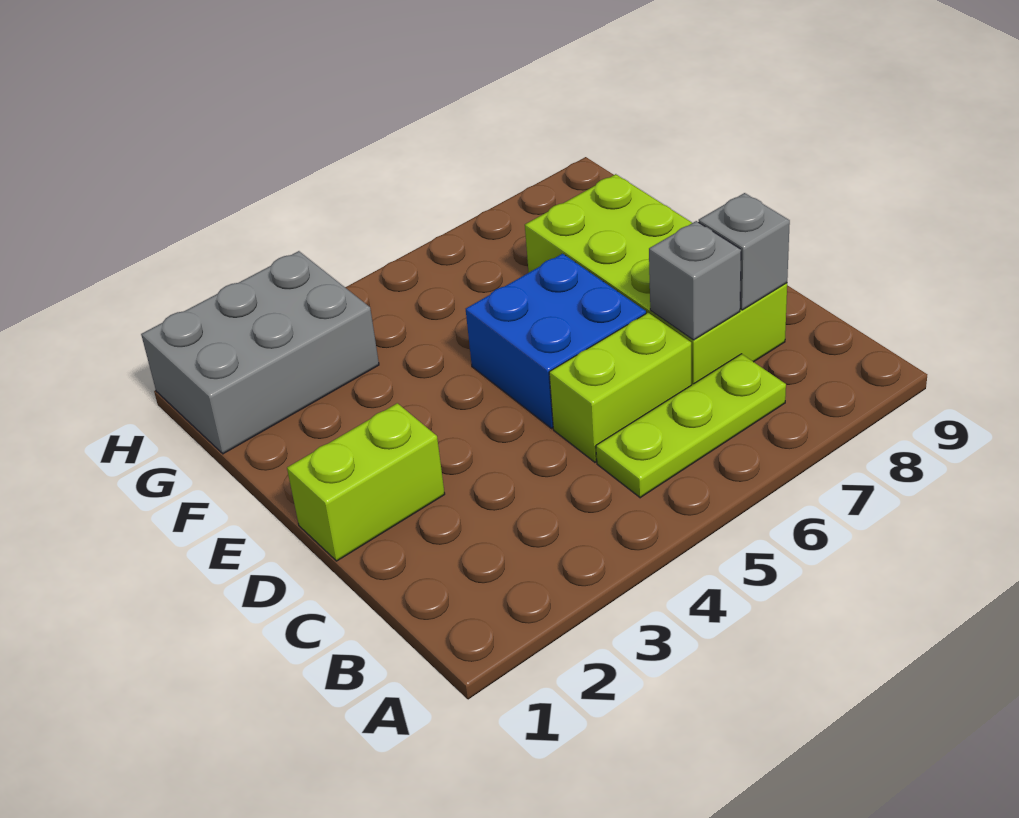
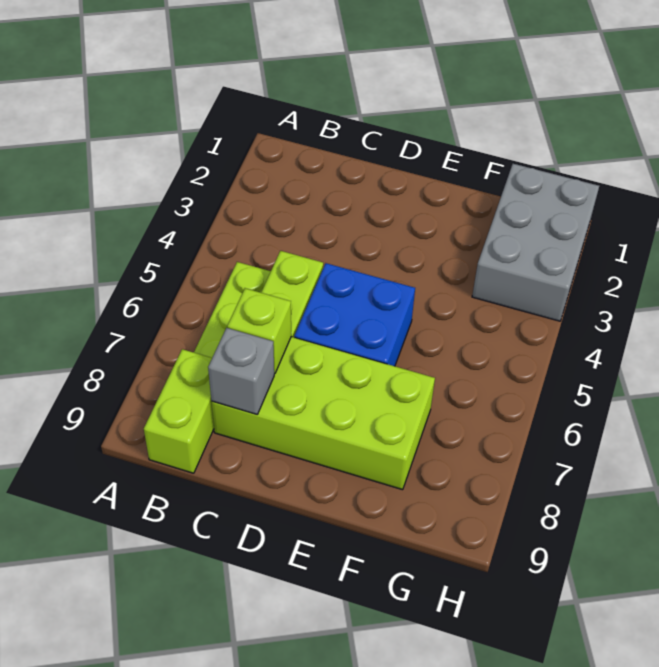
grey 1x1 brick [649,221,741,340] -> lime 1x1 brick [227,288,291,374]
lime 1x2 brick [287,403,445,561] -> lime 1x2 brick moved to [144,349,214,473]

